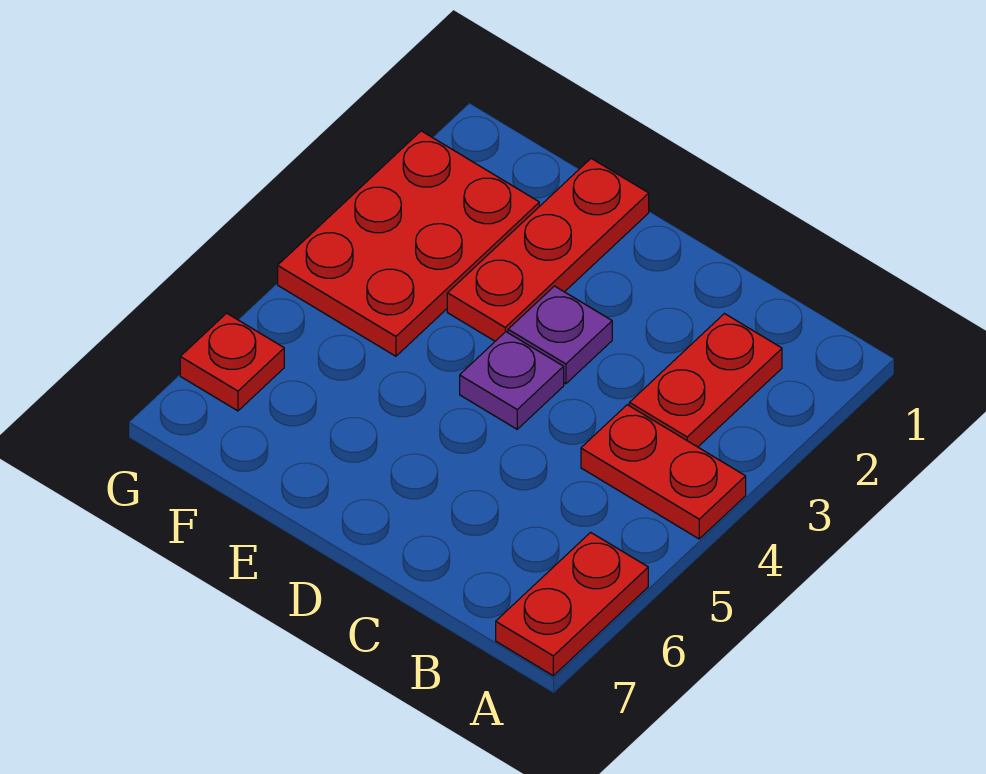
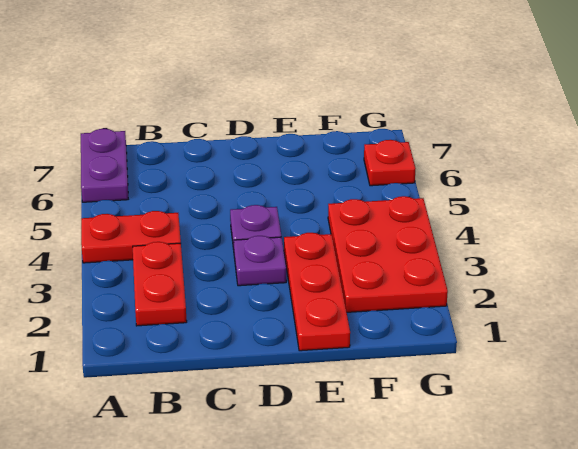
red 1x2 plate [496,532,648,676] -> purple 1x2 plate [81,129,128,202]

